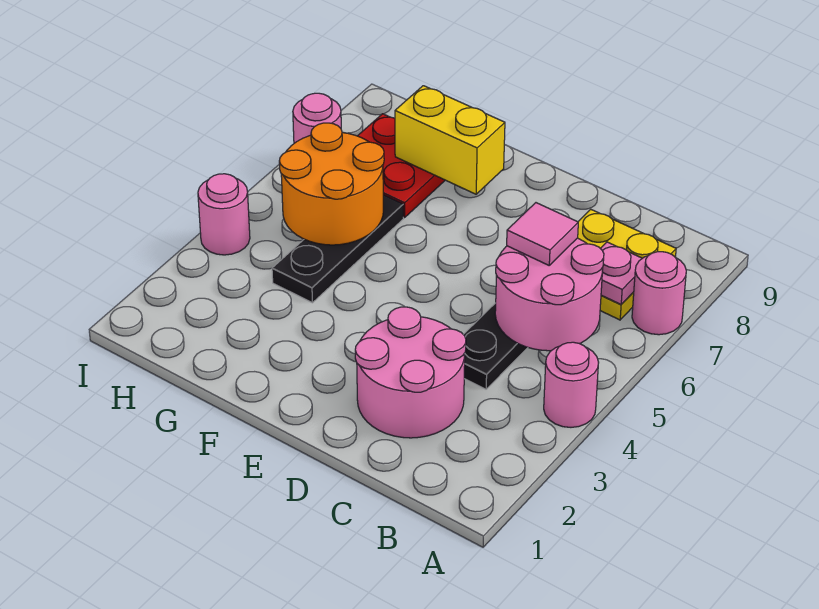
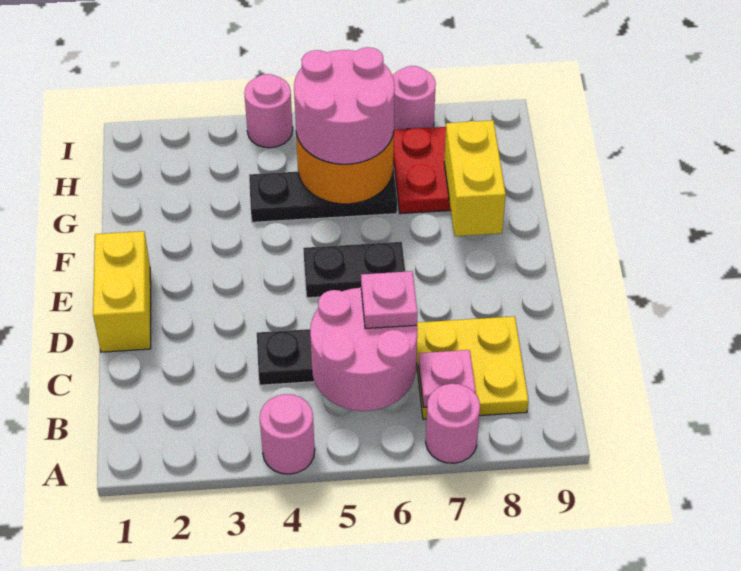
pink 2x2 round brick [355,307,466,438] -> pink 2x2 round brick moved to [294,47,395,164]
pink 1x1 tile [507,203,578,265] -> pink 1x1 plate [361,271,418,329]
none -> yellow 1x2 brick [93,231,151,352]
none -> black 1x2 plate [303,242,405,298]

